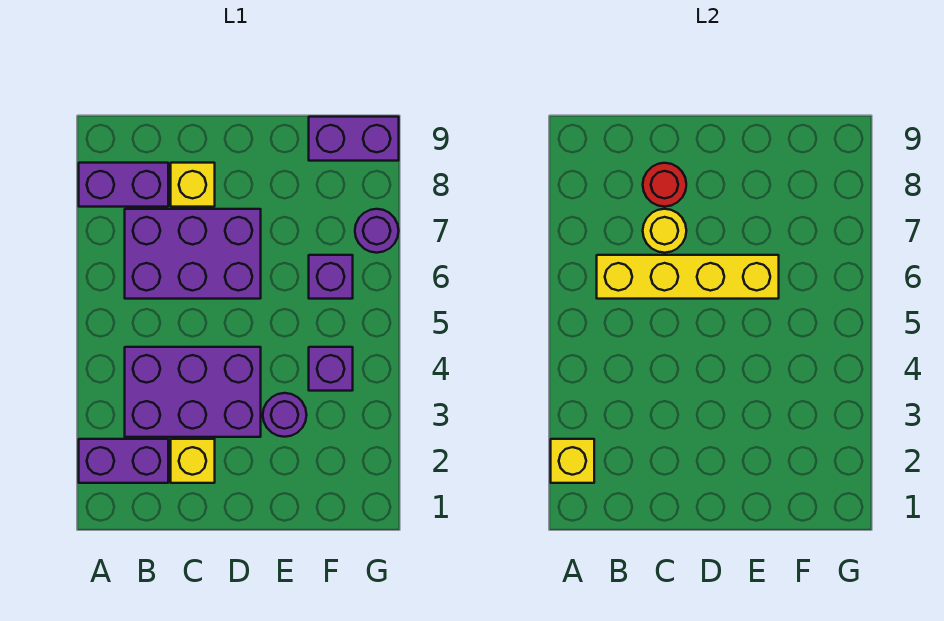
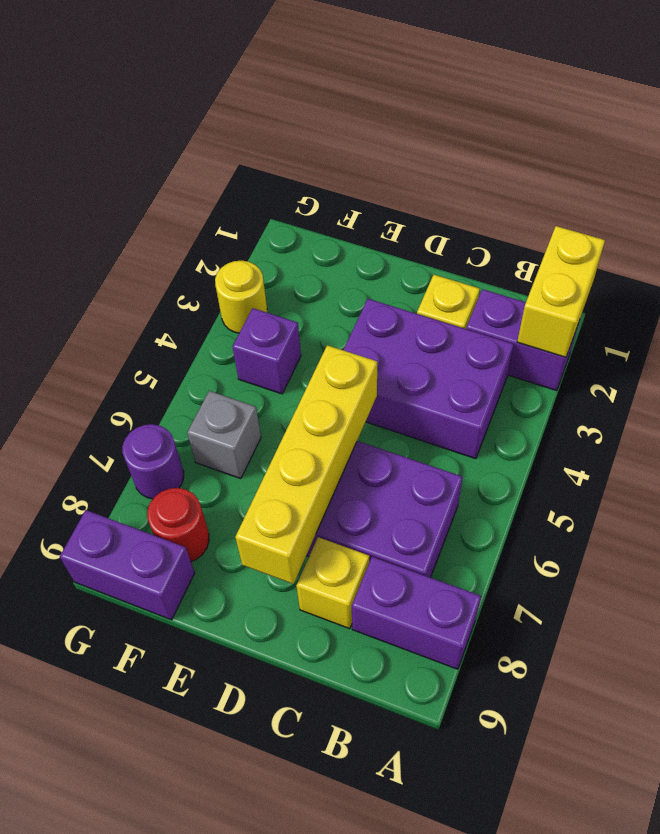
yellow 1x1 brick [551,439,594,483] -> yellow 1x2 brick [517,226,605,357]
yellow 1x4 brick [597,255,779,299] -> yellow 1x4 brick turned to [235,345,377,584]
yellow 1x1 round brick [643,209,686,253] -> yellow 1x1 round brick moved to [215,261,267,333]
red 1x1 round brick [643,163,686,207] -> red 1x1 round brick moved to [147,488,209,562]
purple 1x1 round brick [263,393,307,437] -> none
purple 1x1 brick [309,255,353,299] -> grey 1x1 brick [187,391,261,479]

